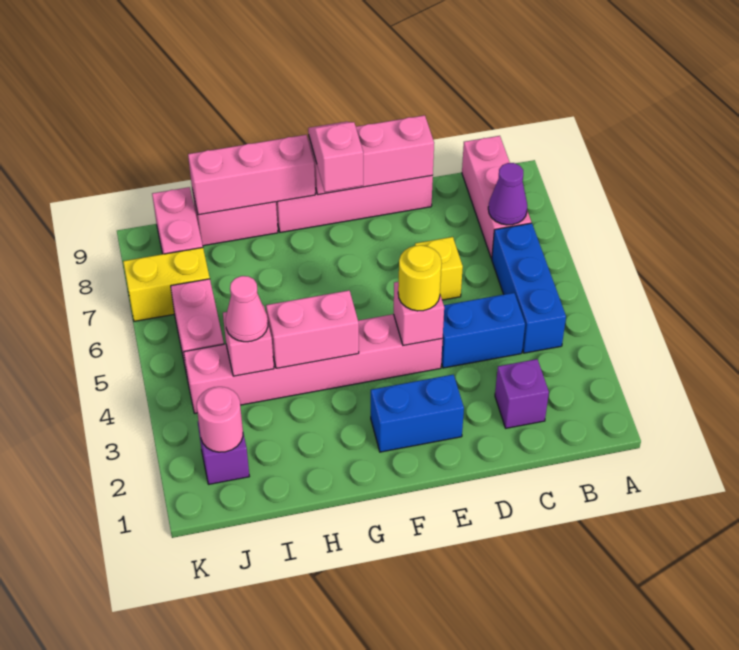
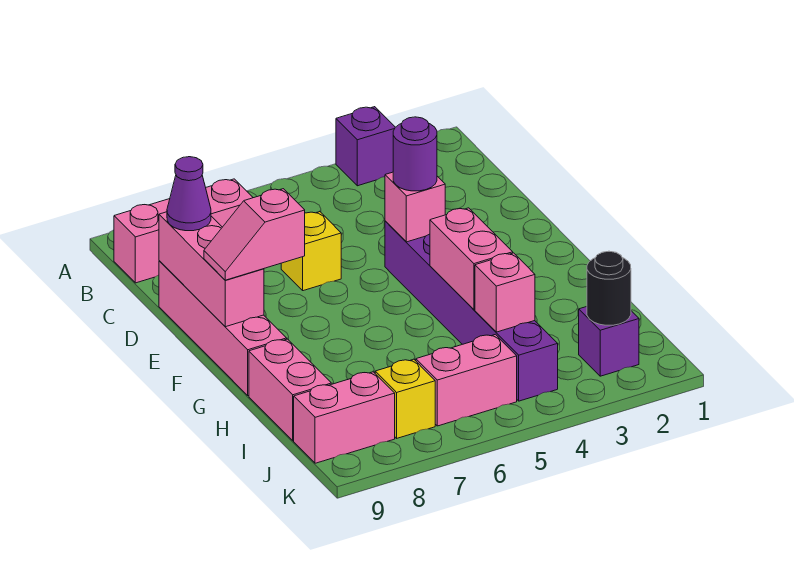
blue 1x3 brick [492,223,566,353] -> none
purple 1x1 cone [488,163,527,225] -> purple 1x1 cone moved to [167,157,211,231]
purple 1x1 brick [495,359,549,428] -> purple 1x1 brick moved to [336,107,395,186]
blue 1x2 brick [441,293,525,368] -> none
blue 1x2 brick [371,375,464,452] -> none
pink 1x6 brick [184,314,443,413] -> purple 1x6 brick [385,221,558,401]
yellow 1x1 round brick [398,245,441,311] -> purple 1x1 round brick [393,117,437,191]
pink 1x3 brick [188,135,315,215] -> none
pink 1x1 cone [226,276,268,342] -> none
pink 1x1 round brick [197,387,243,452] -> black 1x1 round brick [587,251,631,325]
yellow 1x2 brick [123,248,210,321] -> yellow 1x1 brick [375,359,435,438]

